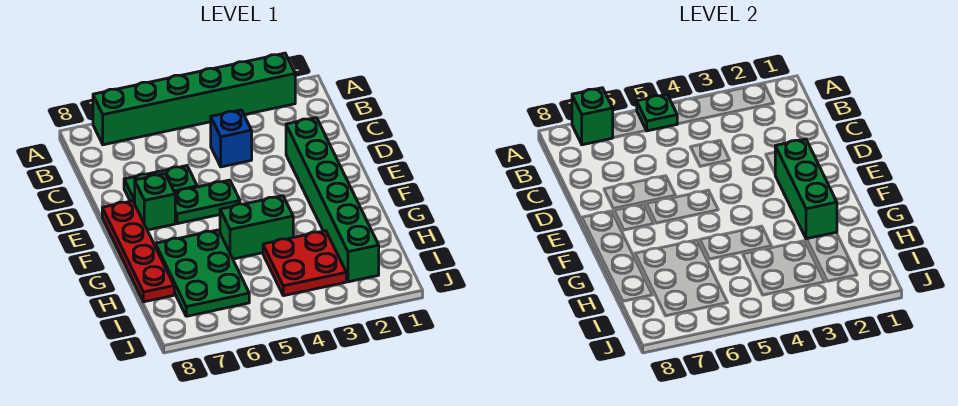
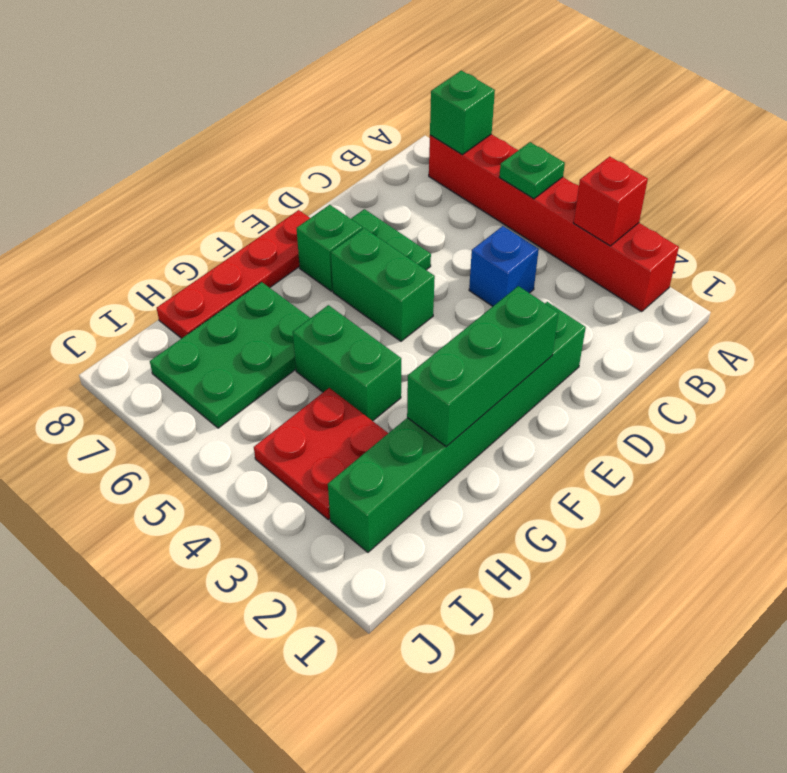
green 1x6 brick [93,53,295,145] -> red 1x6 brick [429,134,679,312]
none -> red 1x1 brick [574,156,648,246]
green 1x2 plate [175,180,240,224] -> green 1x2 brick [331,228,435,341]

